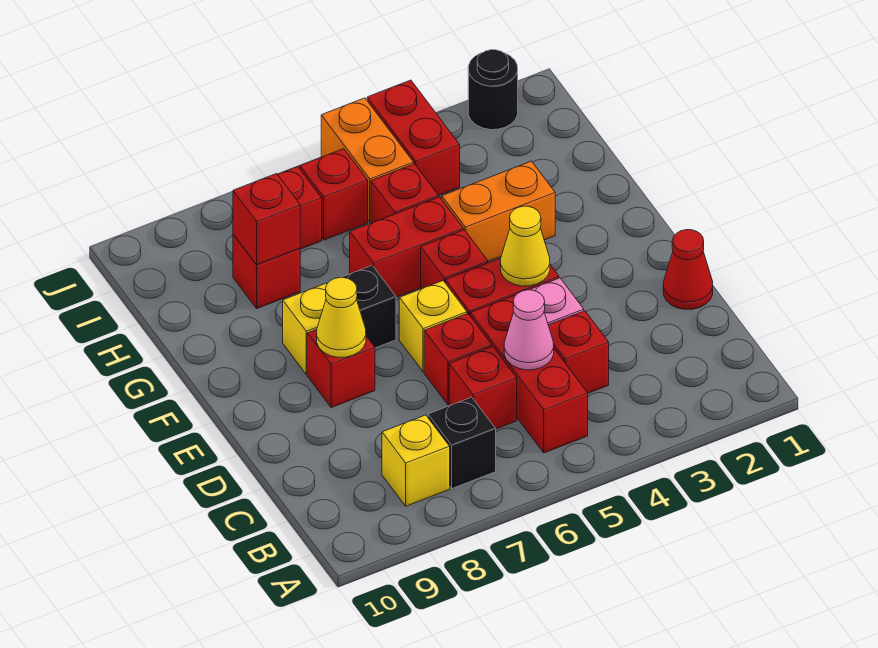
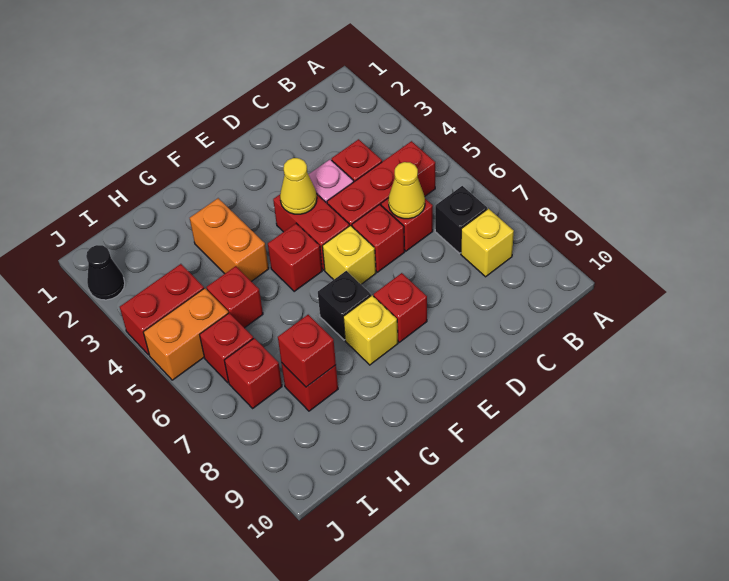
pink 1x1 cone [504,290,554,370] -> none
red 1x1 cone [663,230,713,309] -> none
yellow 1x1 cone [317,278,366,357] -> yellow 1x1 cone moved to [388,162,425,219]
red 1x2 brick [350,197,463,297] -> none
black 1x1 round brick [468,50,518,130] -> black 1x1 cone [86,245,125,300]

